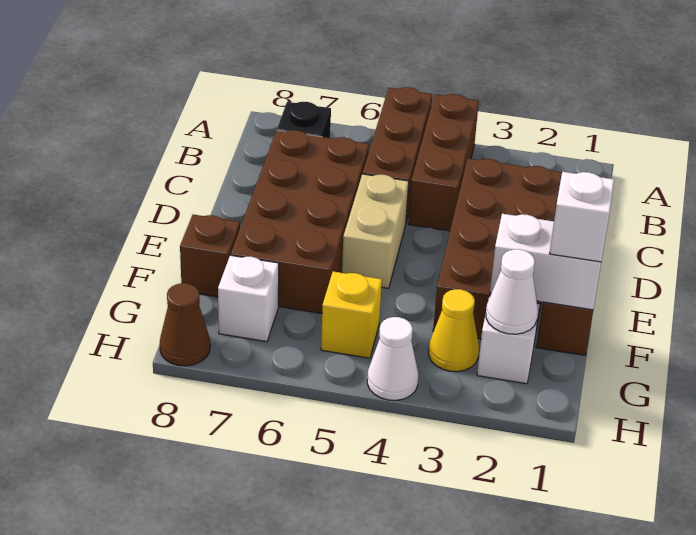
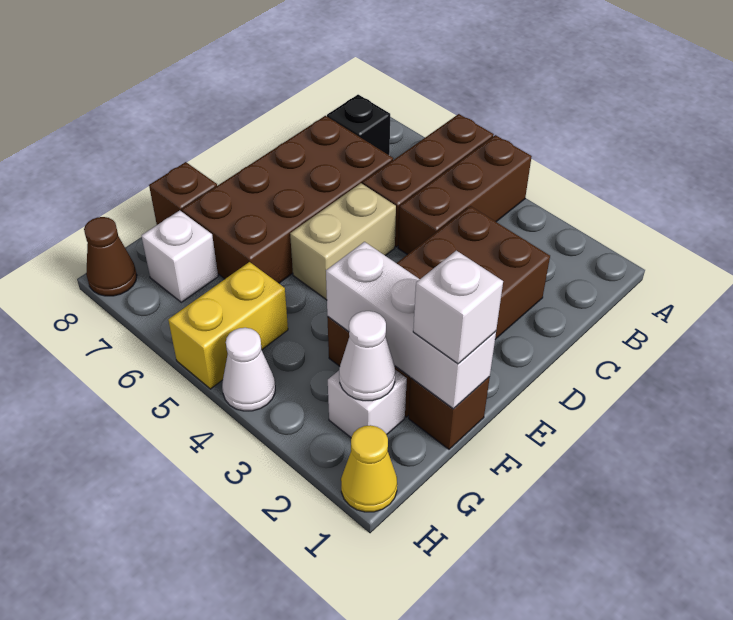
white 1x2 brick [490,214,601,310] -> white 1x3 brick [326,242,496,409]
yellow 1x1 cone [429,289,479,372] -> yellow 1x1 cone moved to [341,425,397,512]
yellow 1x1 brick [321,271,382,358] -> yellow 1x2 brick [168,262,288,389]

